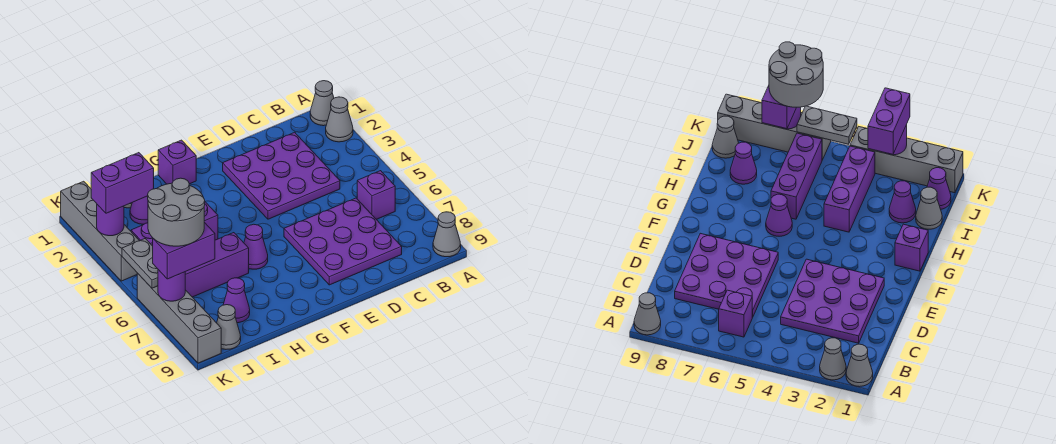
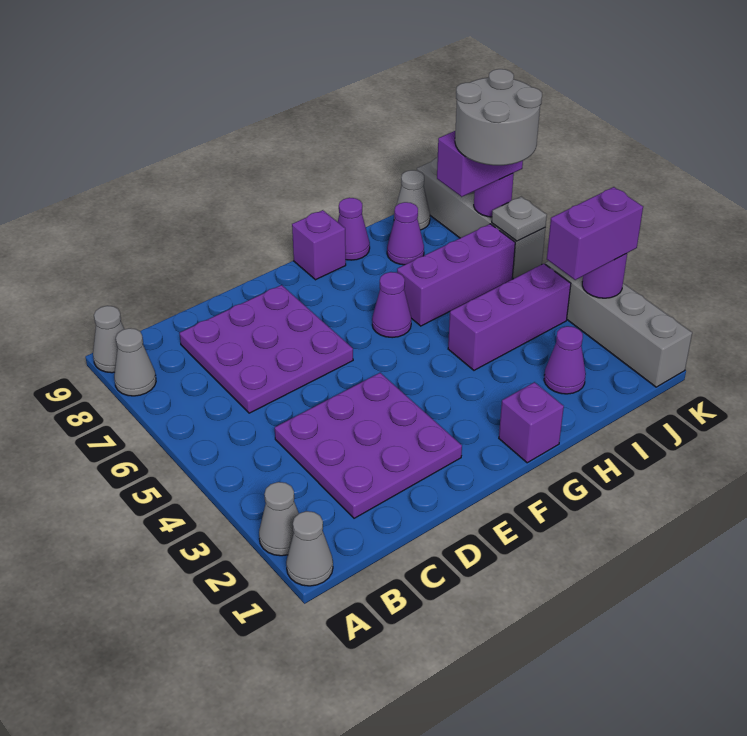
purple 1x1 brick [357,171,395,219] -> purple 1x1 brick moved to [292,210,346,280]
grey 1x1 cone [916,187,942,229] -> grey 1x1 cone moved to [114,328,156,396]
purple 1x1 cone [927,168,951,209] -> purple 1x1 cone moved to [338,198,370,260]
grey 1x2 plate [122,239,158,288] -> grey 1x1 plate [492,197,547,241]

